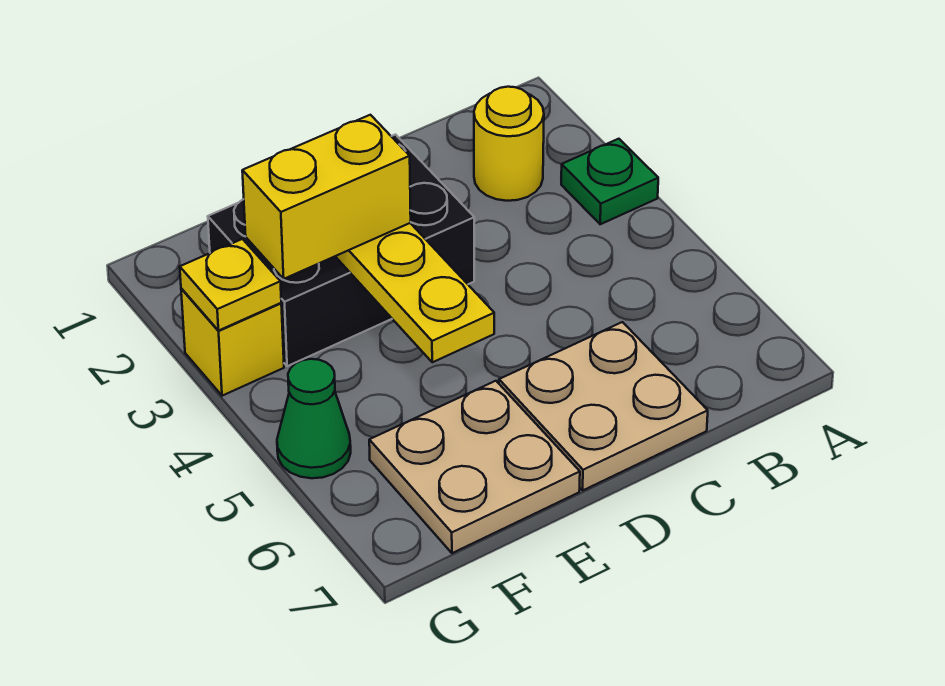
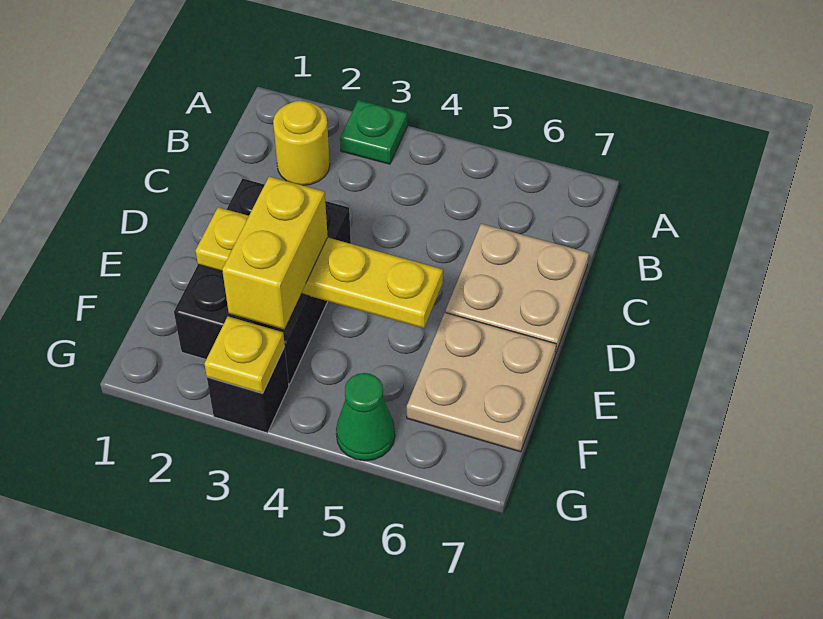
yellow 1x1 brick [181,288,284,396] -> black 1x1 brick [207,347,289,433]

